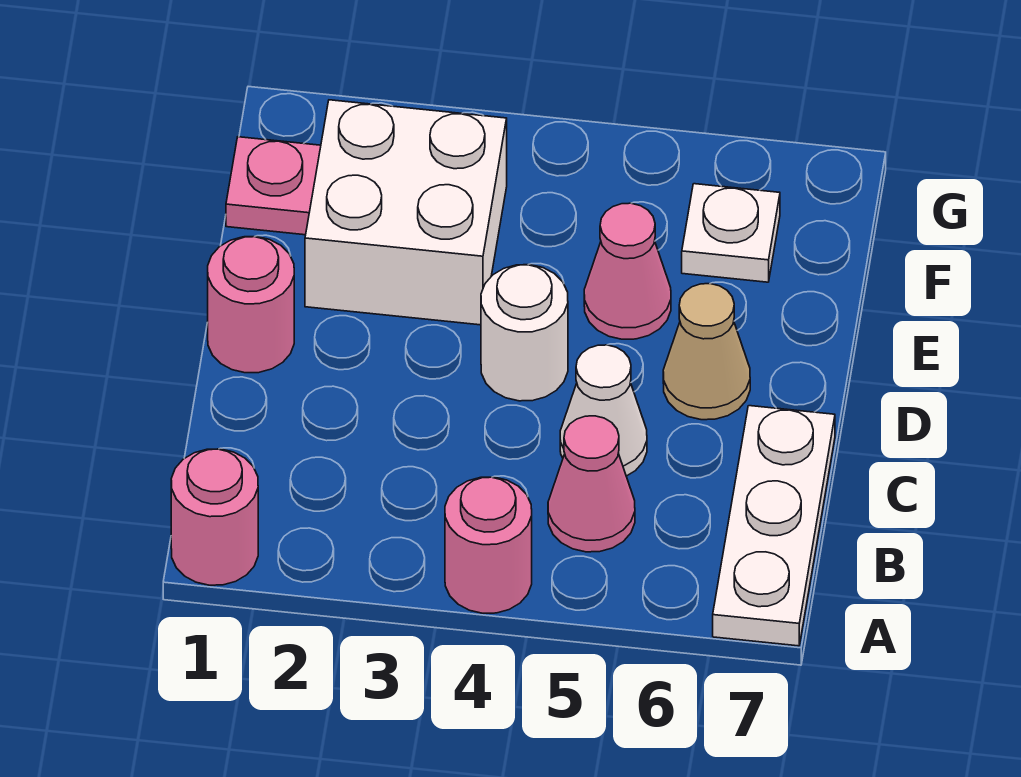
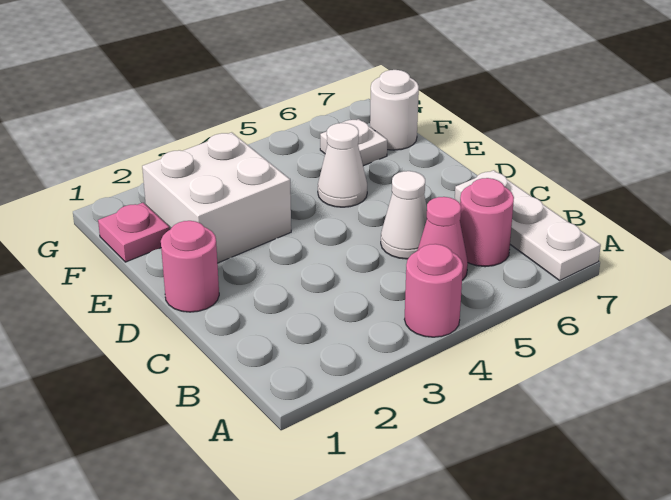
pink 1x1 round brick [171,449,258,585] -> pink 1x1 round brick moved to [460,178,514,267]
white 1x1 round brick [481,265,568,401] -> white 1x1 round brick moved to [370,70,419,150]
tan 1x1 cone [663,284,750,420] -> none
pink 1x1 cone [584,203,671,339] -> white 1x1 cone [318,123,367,207]

